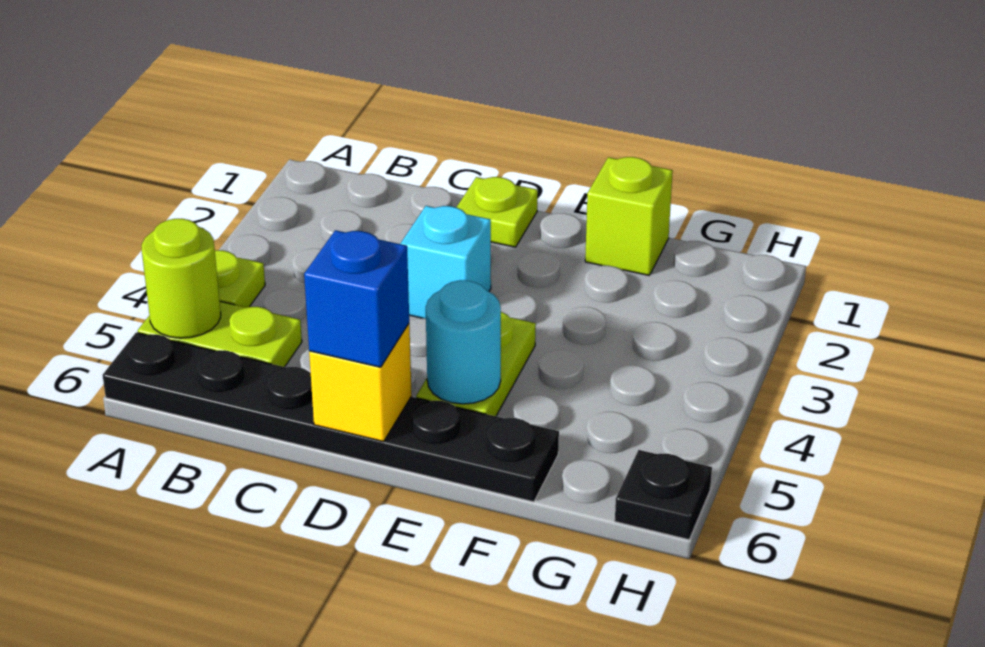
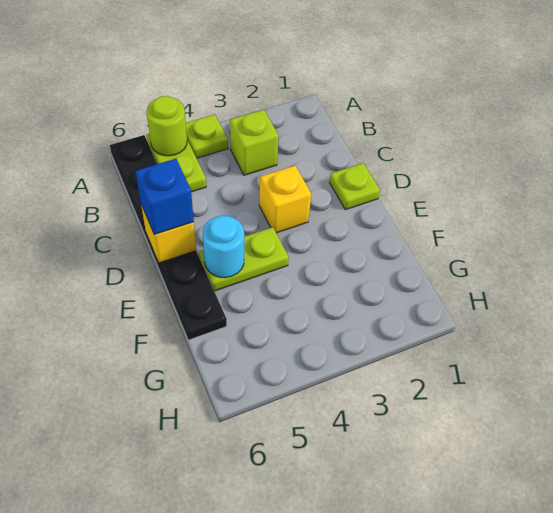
cyan 1x1 brick [400,206,491,318] -> yellow 1x1 brick [259,166,311,233]
lime 1x1 brick [585,157,673,275] -> lime 1x1 brick moved to [230,110,279,175]
black 1x1 plate [615,450,712,540] -> none

